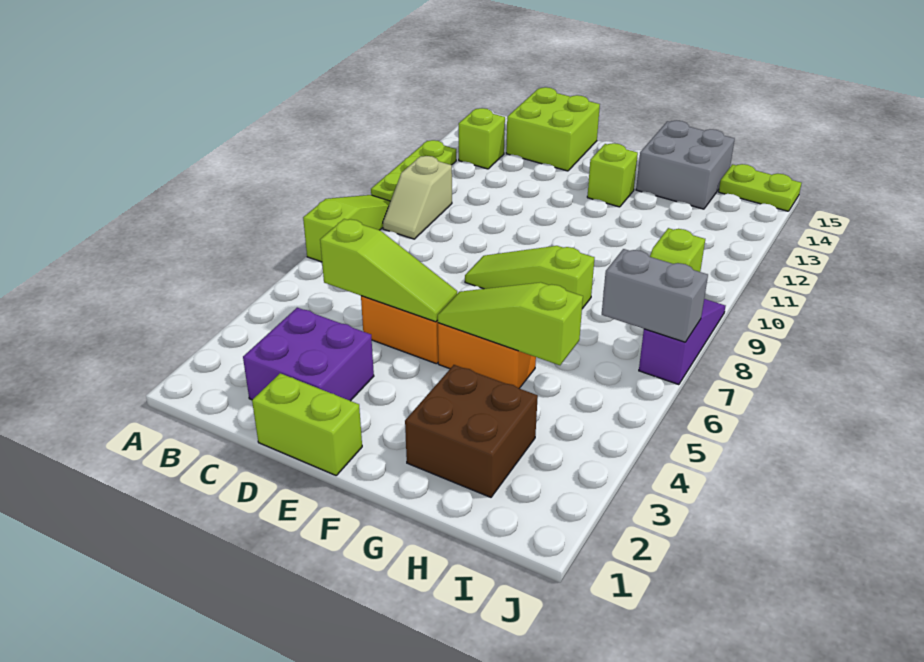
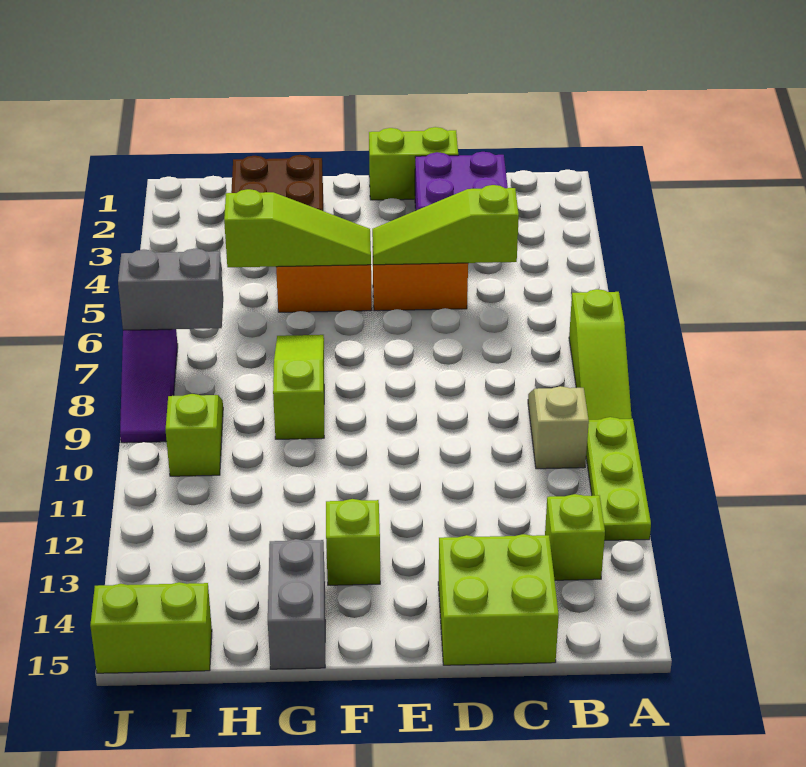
lime 1x3 slope [465,246,594,309] -> lime 1x3 slope turned to [273,335,324,439]
grey 2x2 brick [636,120,735,209] -> grey 1x2 brick [268,539,325,669]
lime 1x2 plate [719,164,802,211] -> lime 1x2 brick [90,582,212,673]

